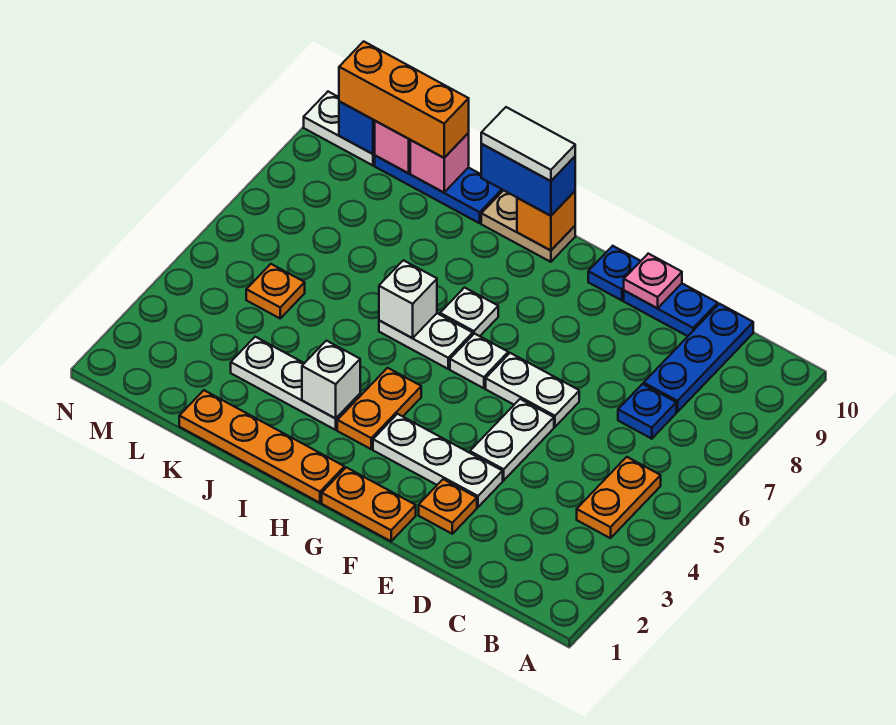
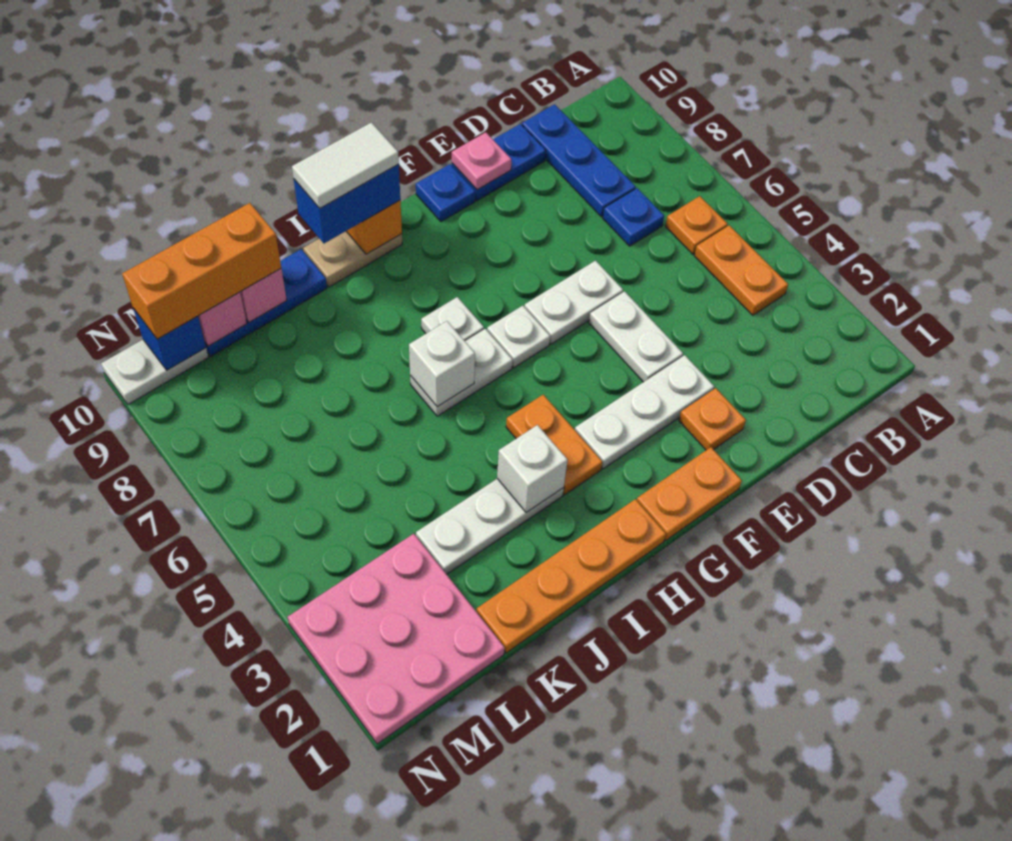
none -> pink 3x3 plate [288,534,505,744]
orange 1x1 plate [246,264,305,318] -> orange 1x1 plate moved to [665,196,728,254]

